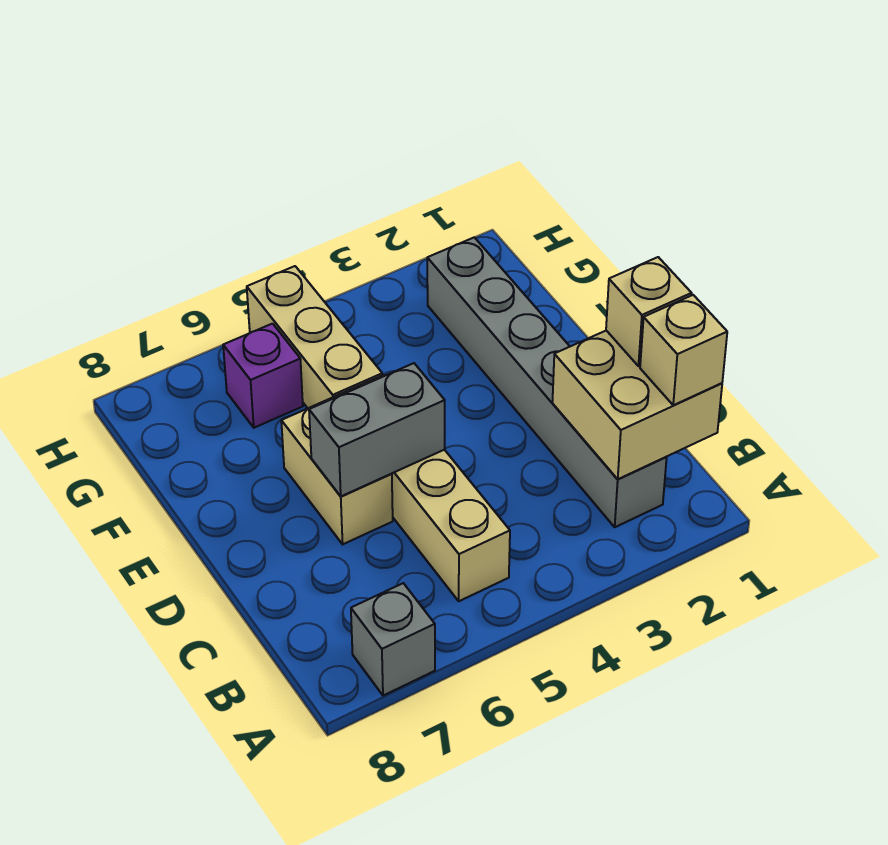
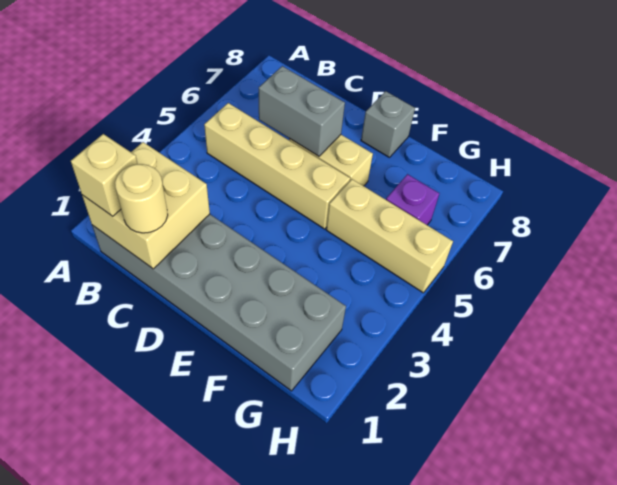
grey 1x1 brick [351,583,435,696] -> grey 1x1 brick moved to [361,91,415,158]
grey 1x6 brick [427,237,667,527] -> grey 2x6 brick [92,214,346,391]
tan 1x1 brick [606,257,692,366] -> tan 1x1 round brick [115,164,168,233]
grey 1x2 brick [309,363,445,496] -> grey 1x2 brick turned to [259,66,345,156]

